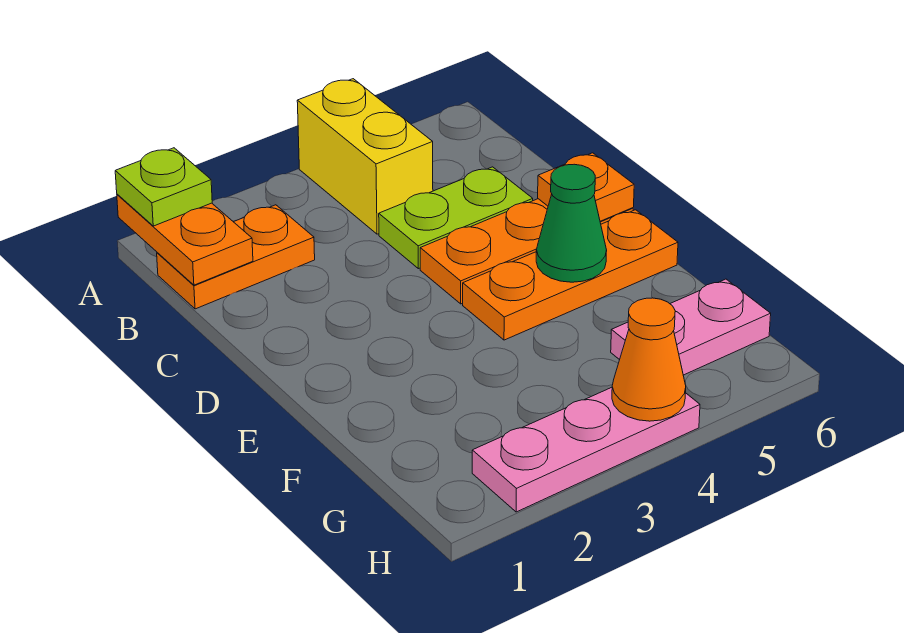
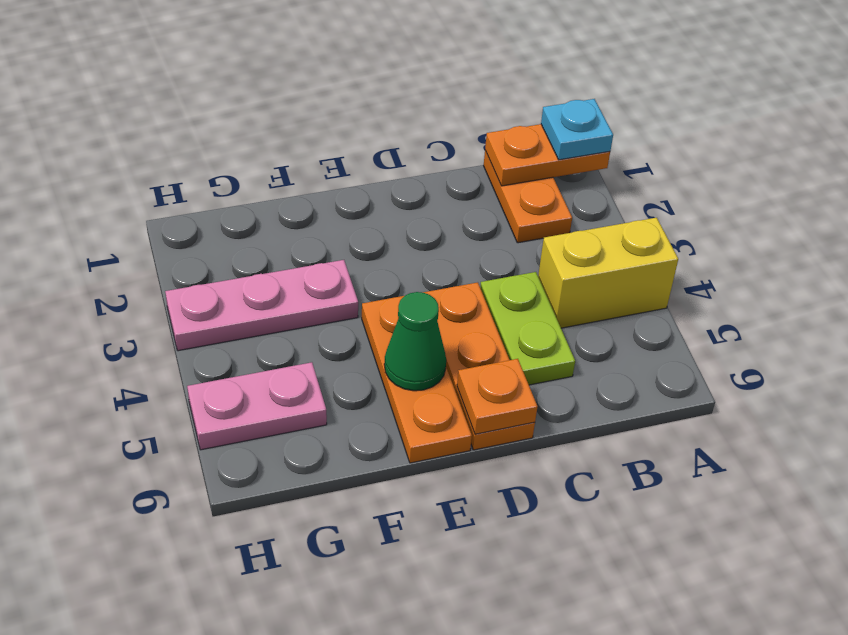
lime 1x1 plate [115,148,212,226] -> cyan 1x1 plate [541,99,613,160]
pink 1x2 plate [611,279,771,375] -> pink 1x2 plate turned to [187,362,327,450]
pink 1x3 plate [472,387,700,512] -> pink 1x3 plate turned to [165,260,358,351]
orange 1x1 cone [612,298,686,421] -> none

